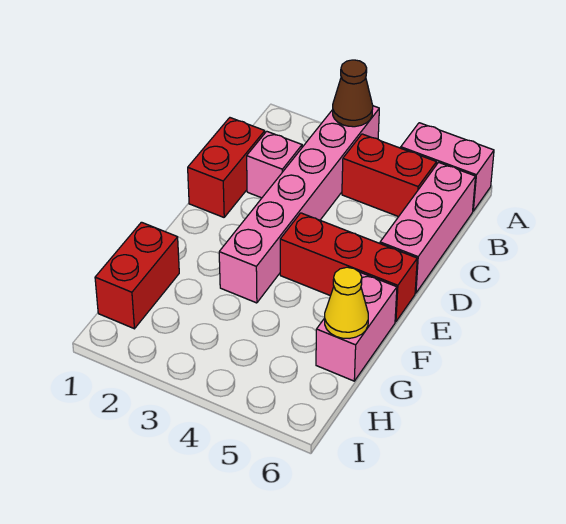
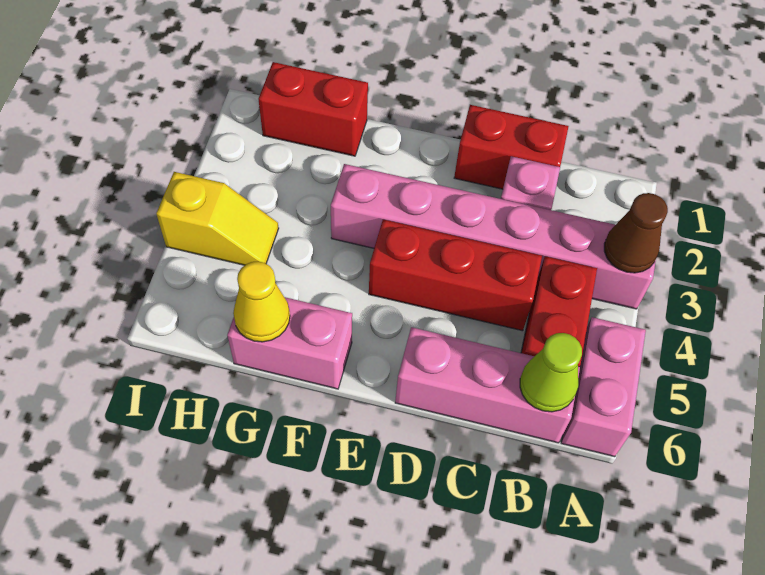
none -> lime 1x1 cone [520,333,582,412]
red 1x3 brick [280,213,417,322] -> red 1x3 brick turned to [369,219,542,331]
none -> yellow 1x2 slope [156,172,279,265]

